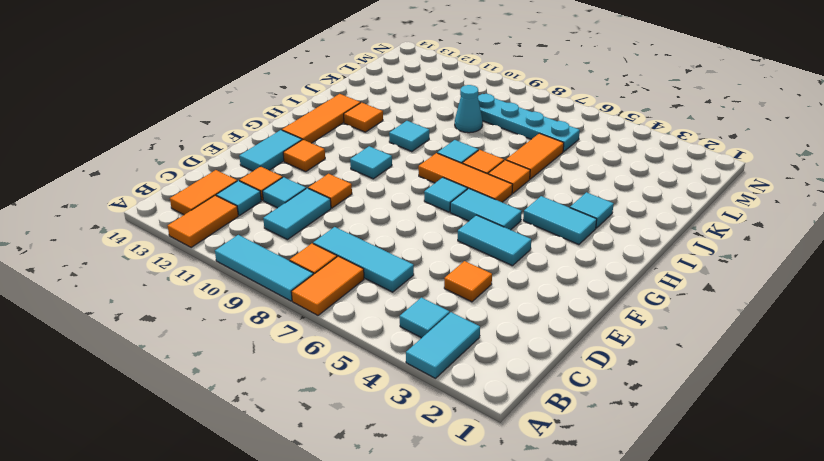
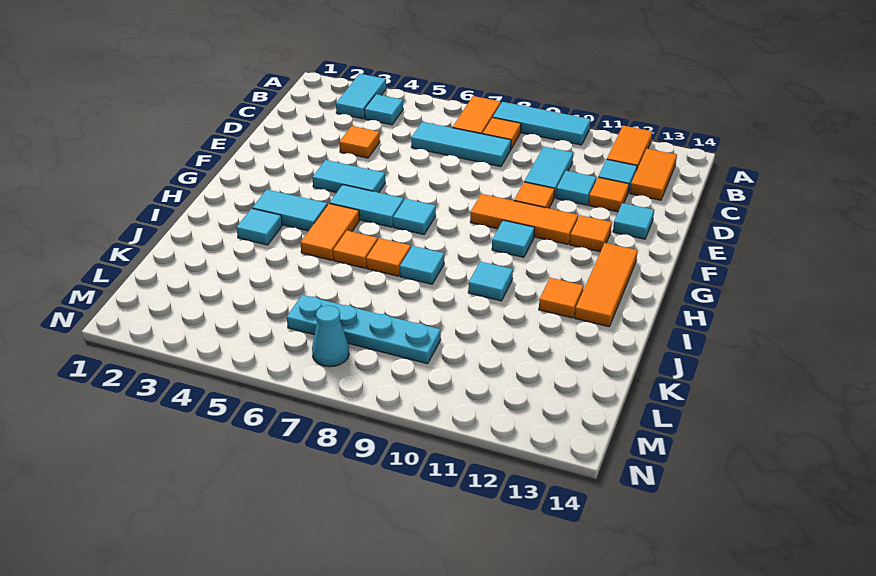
cyan 1x2 tile [239,130,302,171] -> cyan 1x1 tile [613,203,654,239]
orange 1x3 tile [418,153,512,202] -> orange 1x3 tile moved to [470,194,578,244]
orange 1x2 tile [506,133,564,179] -> orange 1x2 tile moved to [300,204,359,260]
cyan 1x1 cone [455,85,483,133] -> cyan 1x1 cone moved to [312,305,349,367]

